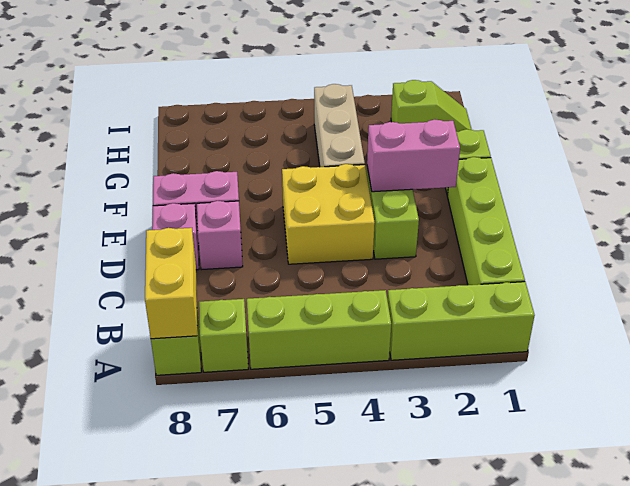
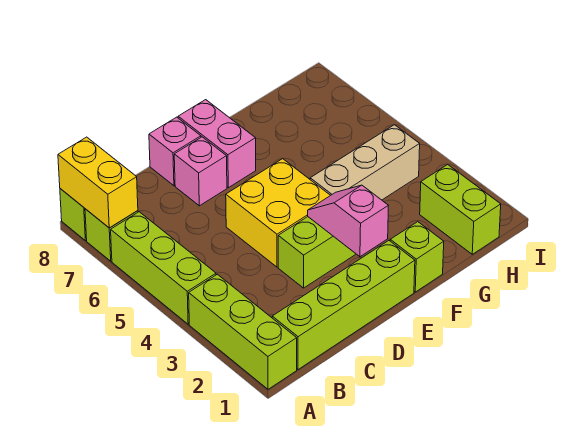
yellow 1x2 brick [145,228,197,339] -> yellow 1x2 brick turned to [58,137,138,228]
pink 1x2 brick [367,119,460,192] -> pink 1x2 slope [308,185,388,257]
lime 1x2 slope [391,80,472,132] -> lime 1x2 brick [420,164,501,254]

